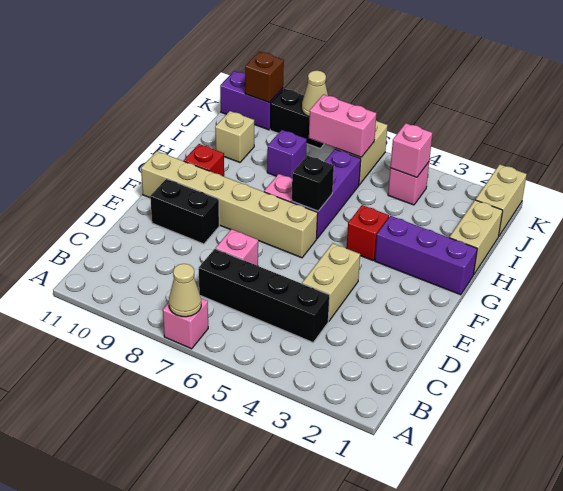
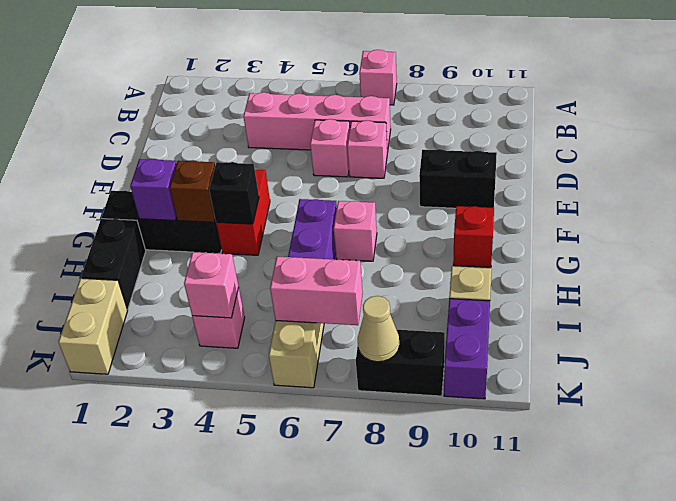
tan 1x1 cone [169,264,201,317] -> none
black 1x4 brick [199,249,330,342] -> pink 1x4 brick [243,92,391,153]
tan 1x2 brick [302,243,360,321] -> none
none -> pink 1x1 brick [310,119,350,177]
tan 1x6 brick [141,151,318,258] -> none
purple 1x3 brick [375,216,477,295] -> black 1x3 brick [102,191,222,254]
red 1x1 brick [347,205,389,261] -> red 1x2 brick [216,170,270,255]
black 1x1 brick [292,156,334,211] -> black 1x1 brick moved to [209,162,259,224]
tan 1x2 brick [449,200,503,274] -> black 1x2 brick [81,219,146,309]
purple 1x1 brick [267,130,307,178] -> purple 1x1 brick moved to [130,159,177,220]
purple 1x2 brick [220,71,283,130] -> purple 1x2 brick turned to [444,299,490,399]
brown 1x1 brick [245,51,284,103] -> brown 1x1 brick moved to [170,160,215,222]

